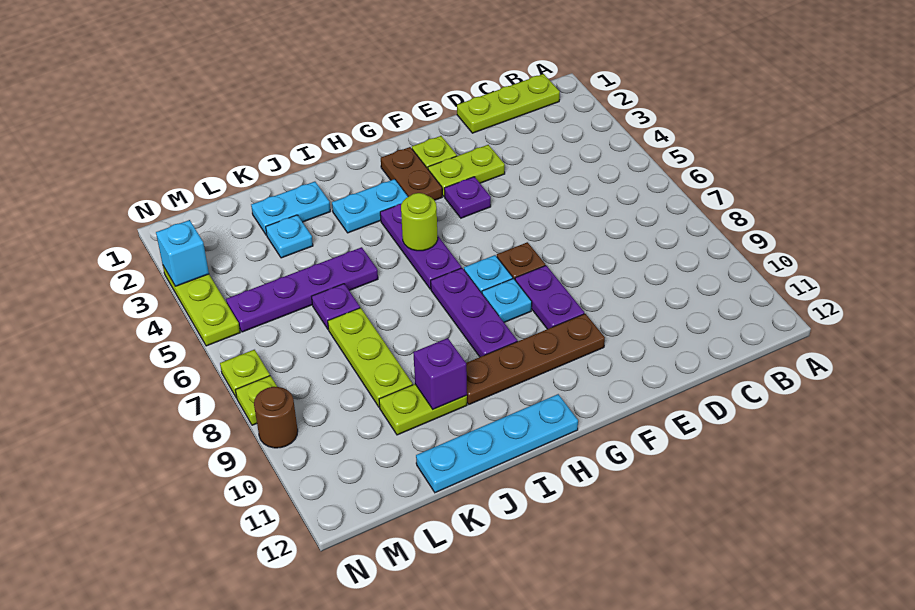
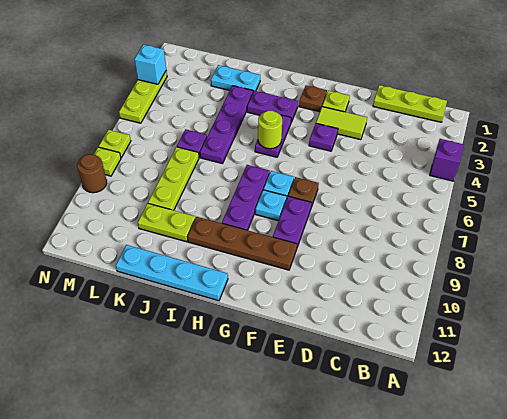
lime 1x2 plate [428,145,505,197] -> lime 1x2 tile [316,107,367,140]
brown 1x2 plate [381,147,442,200] -> brown 1x1 plate [299,85,327,112]
cyan 1x2 plate [332,179,408,233] -> purple 1x2 plate [247,91,298,122]
purple 1x3 plate [380,204,461,289] -> purple 1x2 plate [255,115,291,157]
purple 1x4 plate [226,247,378,332] -> purple 1x4 plate turned to [200,86,253,164]
purple 1x1 brick [413,338,467,409] -> purple 1x1 brick moved to [430,139,464,181]
cyan 1x1 plate [266,215,313,258] -> none

